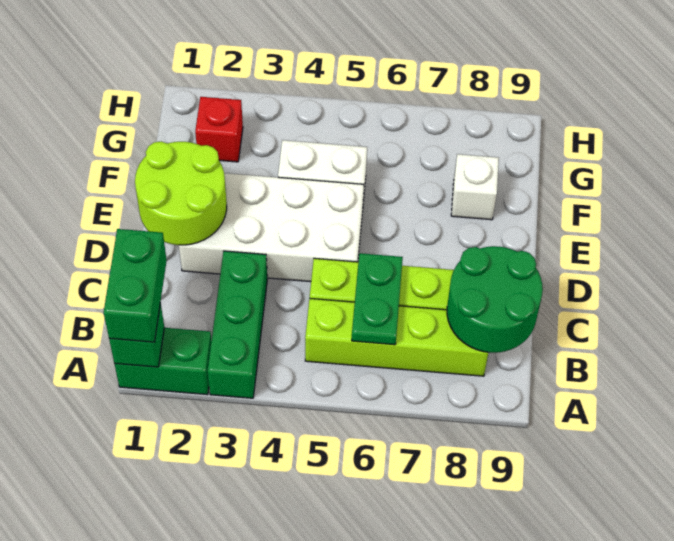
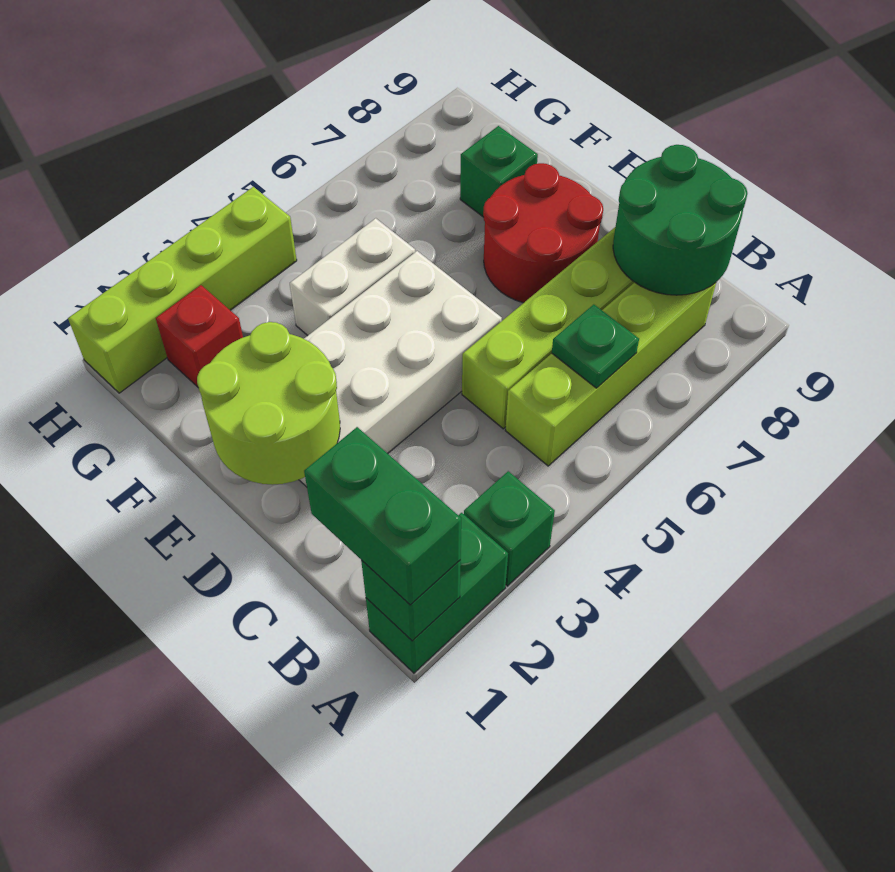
green 1x3 brick [207,251,267,398] -> green 1x1 brick [464,471,555,586]
green 1x2 plate [352,253,403,345] -> green 1x1 plate [552,304,639,388]
none -> red 2x2 round brick [483,163,603,303]
white 1x1 brick [451,154,499,220] -> green 1x1 brick [460,126,538,216]
none -> lime 1x4 brick [68,187,297,393]

